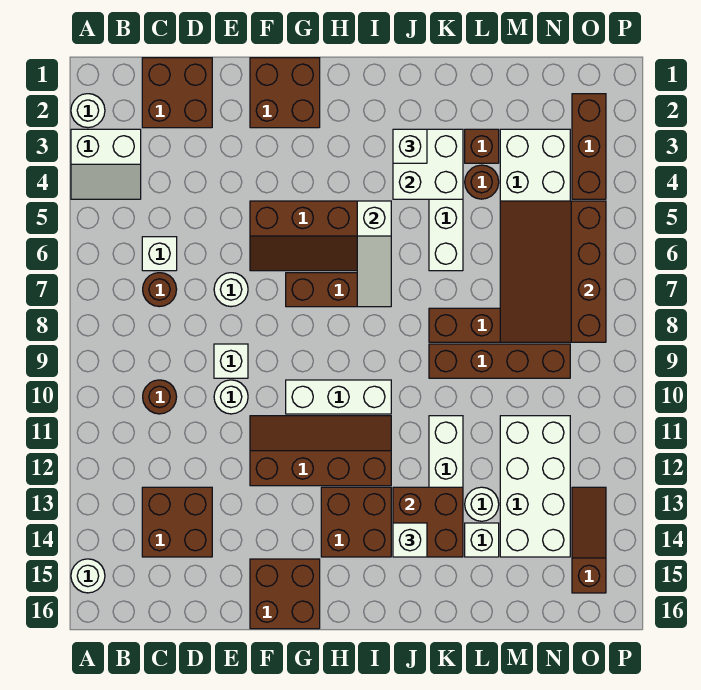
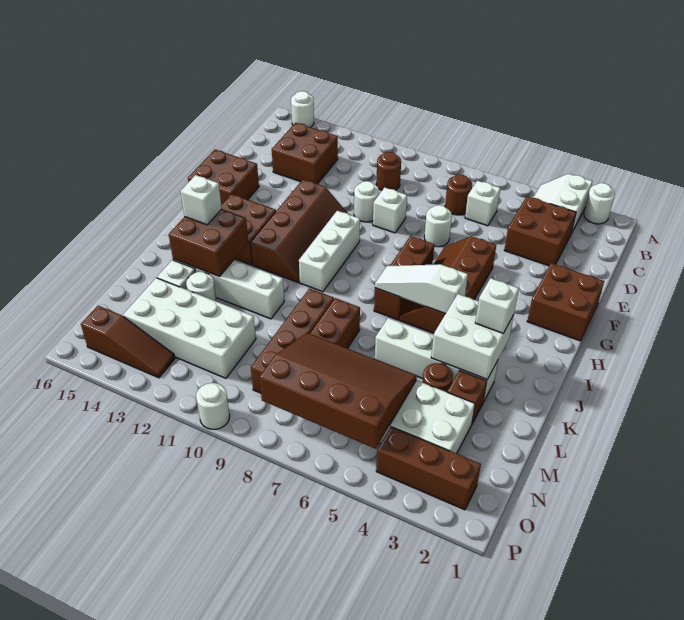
brown 2x2 brick [142,58,212,128] -> brown 2x2 brick moved to [504,196,576,266]
none -> white 1x1 round brick [196,383,230,429]

